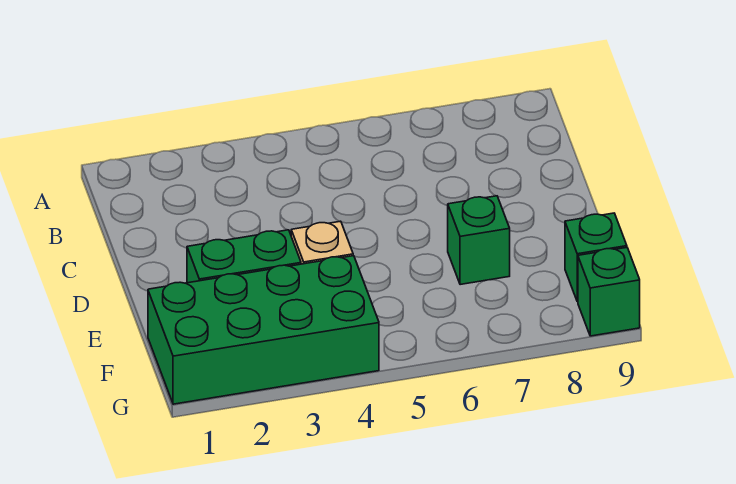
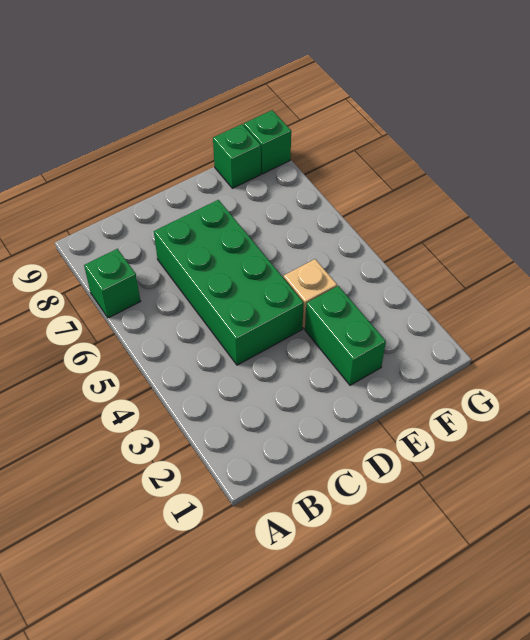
green 1x1 brick [448,196,510,285] -> green 1x1 brick moved to [84,249,141,318]
green 2x4 brick [148,256,379,404] -> green 2x4 brick moved to [154,200,304,365]

